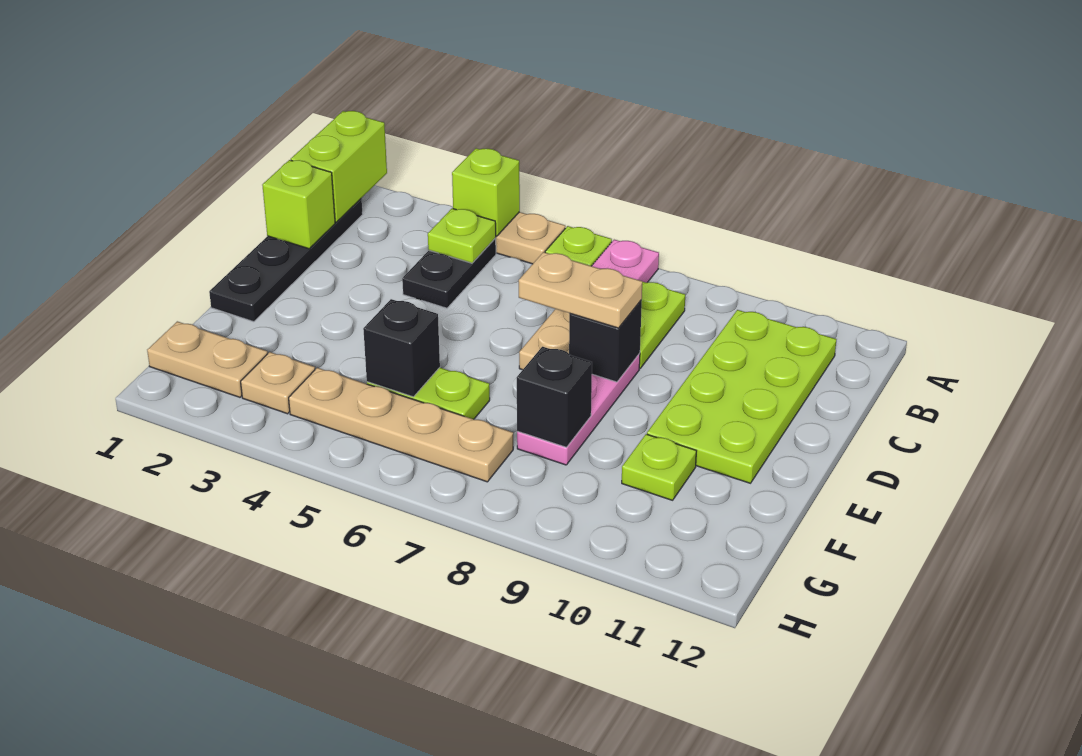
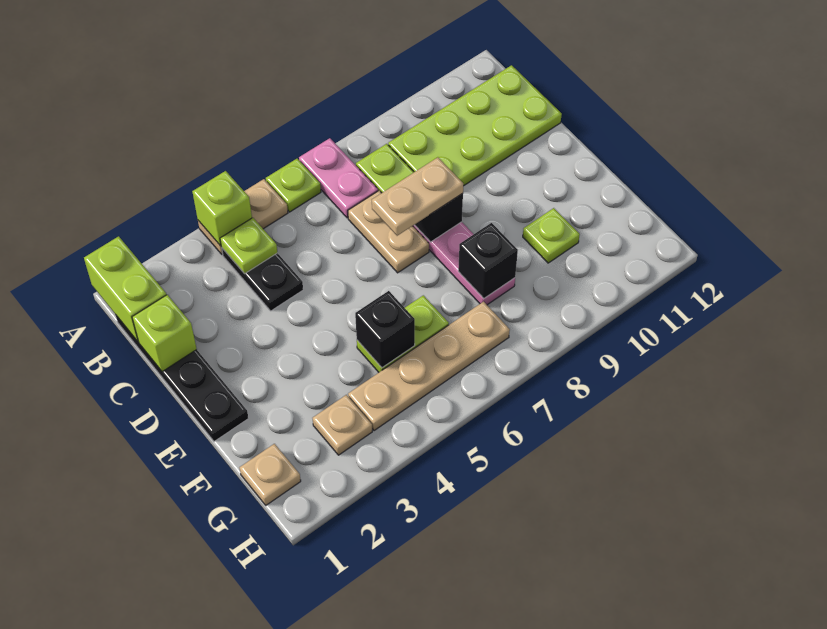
lime 2x4 plate [647,310,836,483] -> lime 2x4 plate turned to [388,65,562,186]
tan 1x2 plate [147,321,268,397] -> tan 1x1 plate [240,444,301,505]

